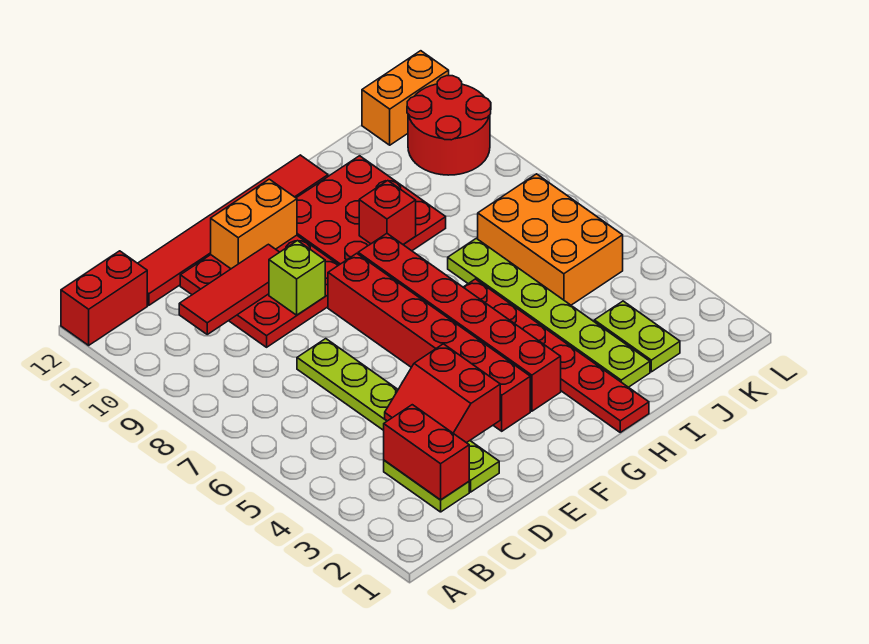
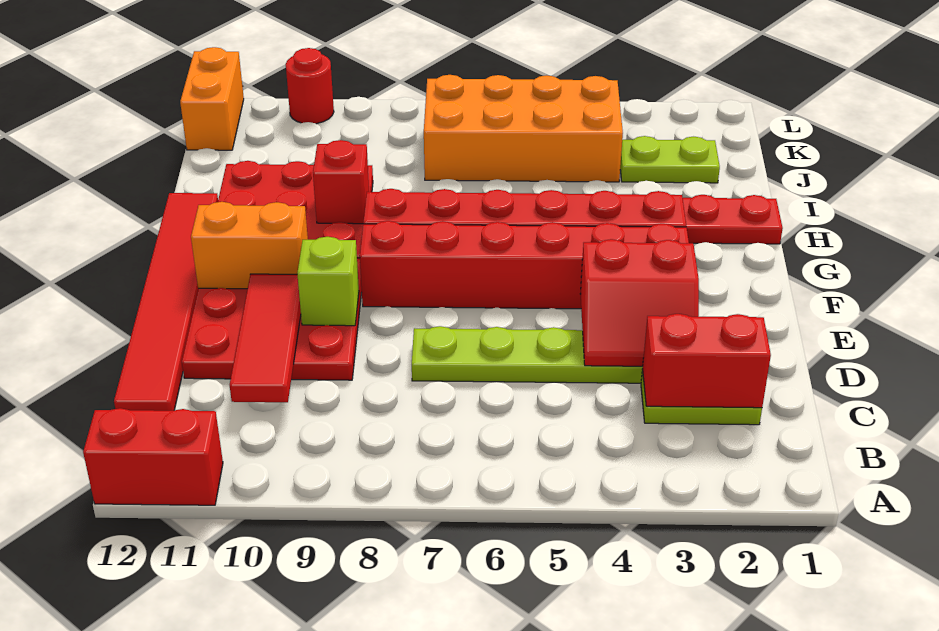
red 1x2 brick [61,251,147,345] -> red 1x2 brick turned to [83,408,223,505]
orange 1x2 brick [211,179,297,269] -> orange 1x2 brick turned to [191,202,308,289]
lime 1x6 plate [448,238,650,387] -> none
orange 2x3 brick [478,174,623,305] -> orange 2x4 brick [424,75,623,182]
red 2x2 round brick [407,76,491,175] -> red 1x1 round brick [286,48,334,124]

